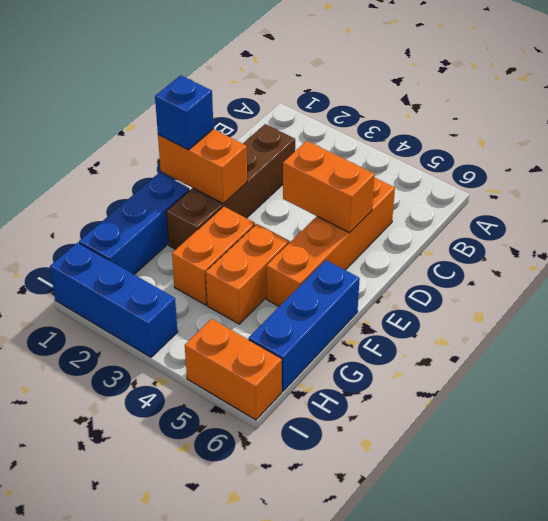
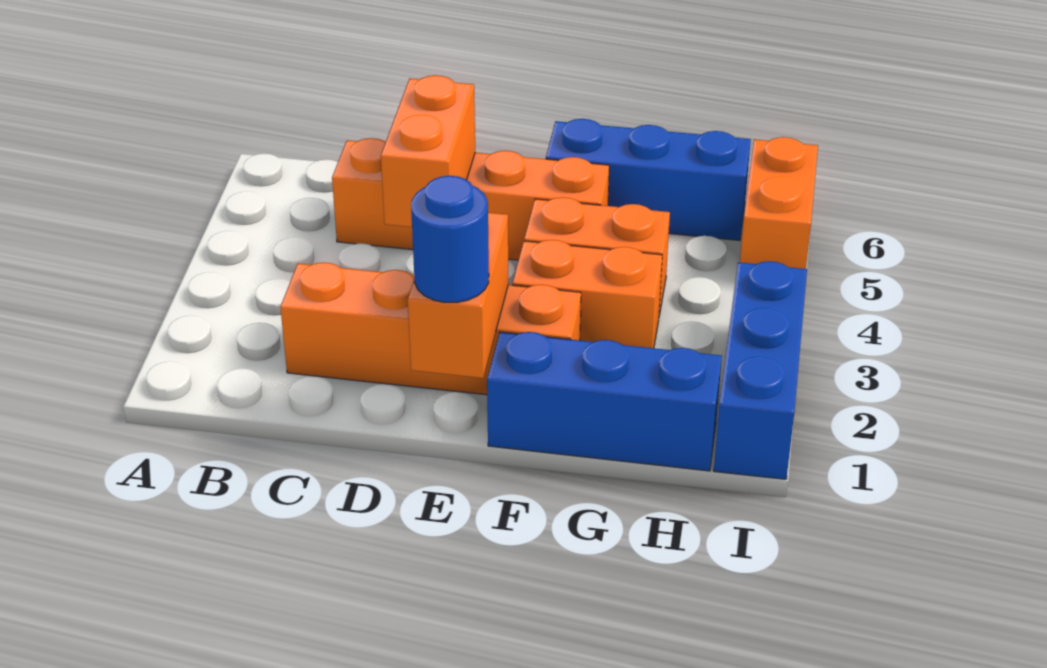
brown 1x4 brick [166,124,295,249] -> orange 1x4 brick [280,262,581,395]
blue 1x1 brick [155,75,214,150] -> blue 1x1 round brick [411,176,489,302]

